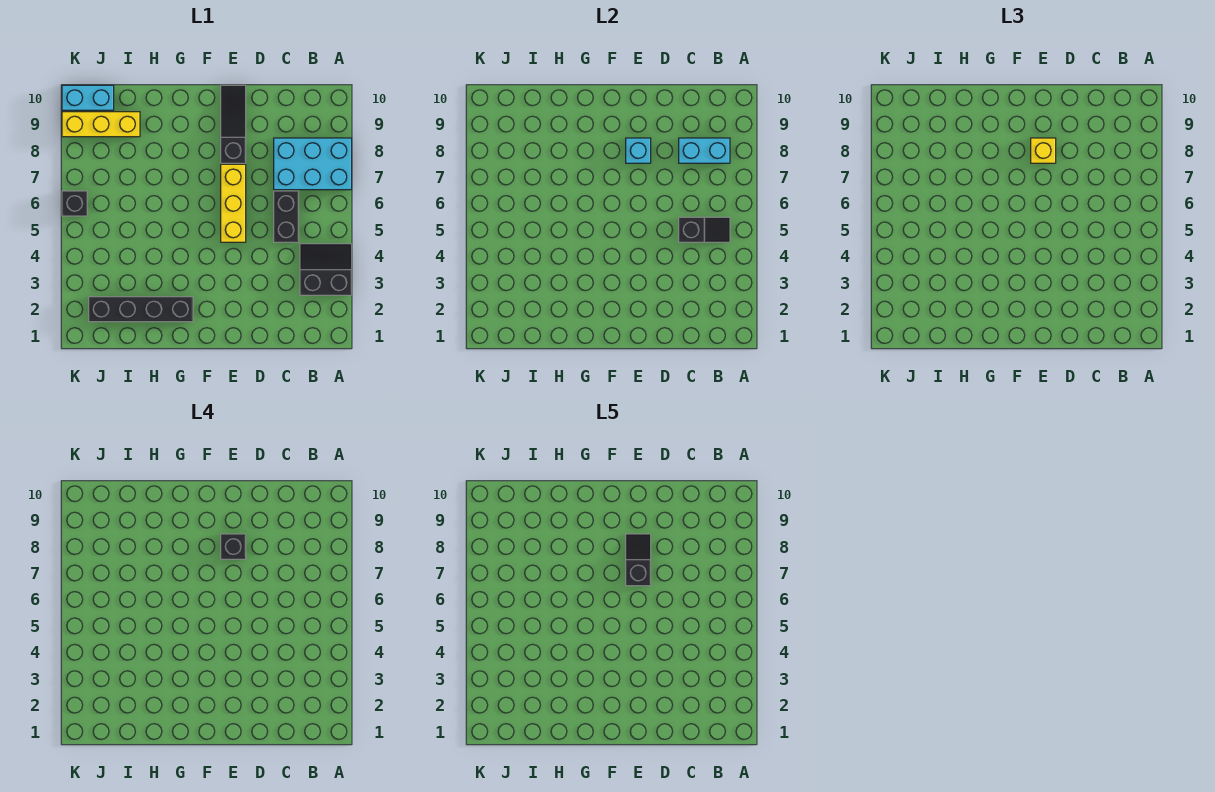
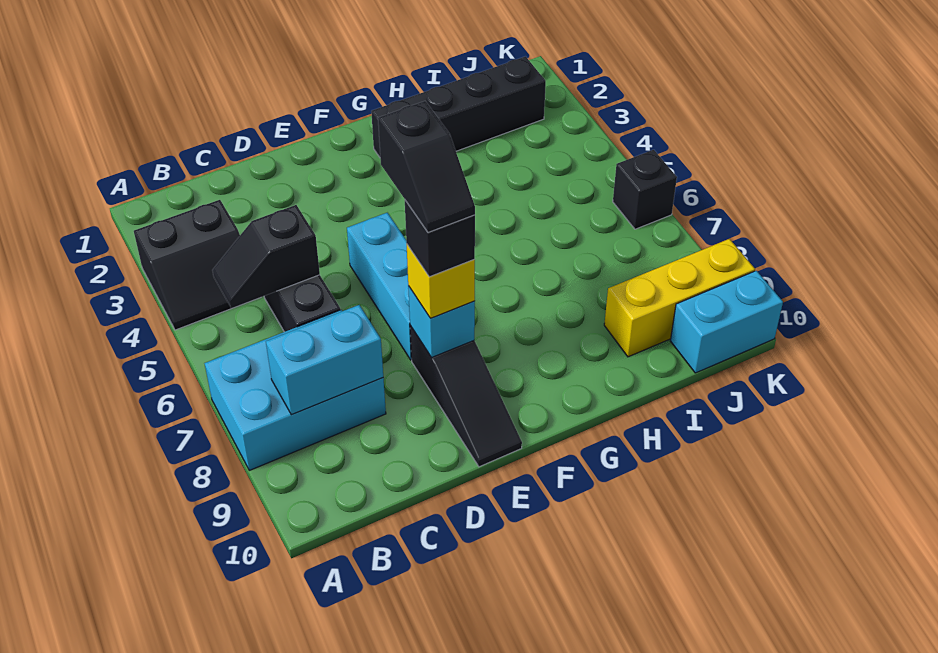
yellow 1x3 brick [221,164,246,242] -> cyan 1x3 brick [347,213,412,360]

